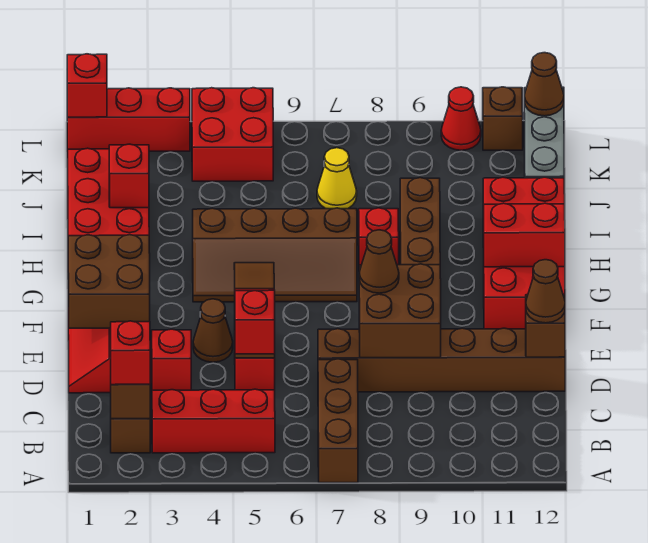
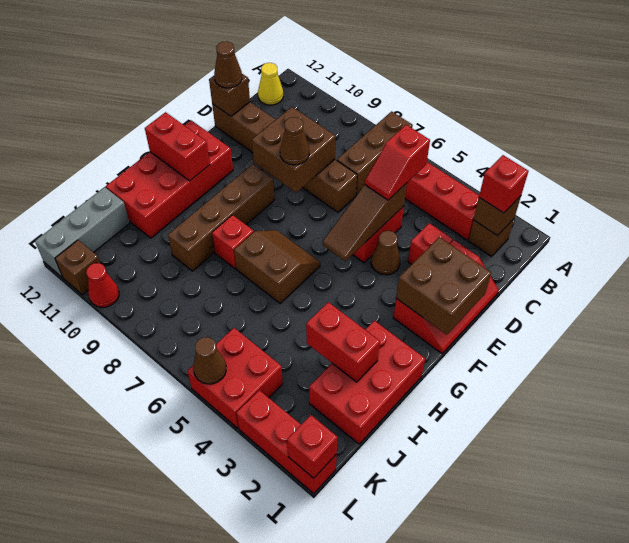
brown 2x4 slope [193,208,357,302] -> brown 2x2 slope [234,230,320,303]
red 1x1 brick [109,144,149,208] -> red 1x2 brick [306,302,380,382]
yellow 1x1 cone [317,148,357,209] -> yellow 1x1 cone moved to [258,63,283,105]
brown 1x1 cone [524,53,564,116] -> brown 1x1 cone moved to [193,337,226,384]

